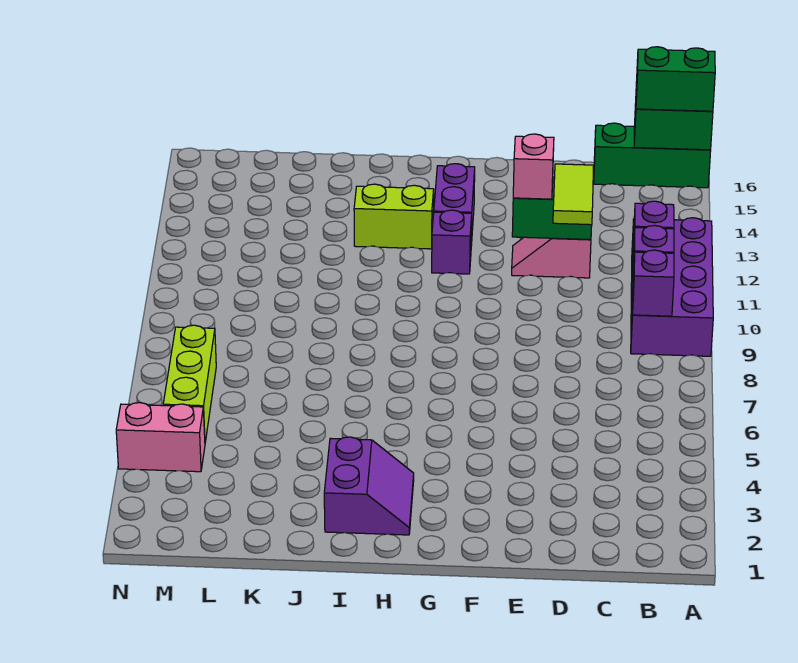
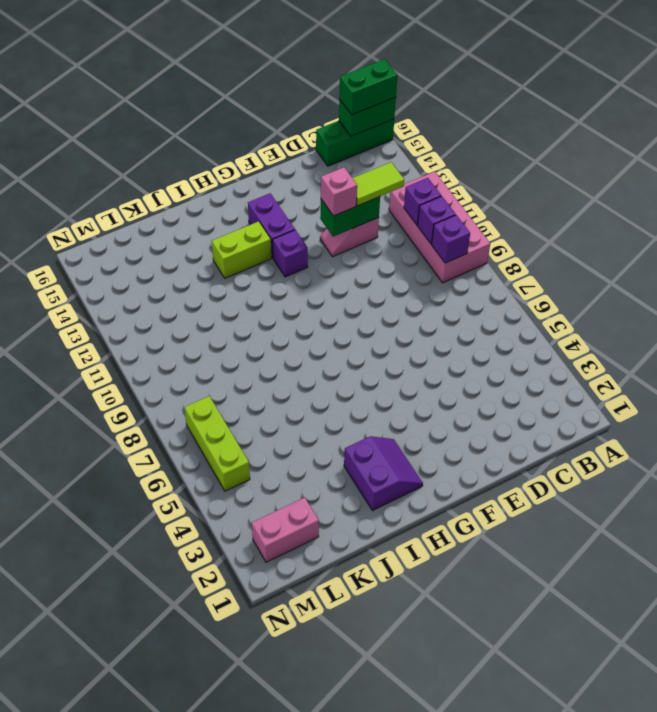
purple 2x4 brick [631,218,713,356] -> pink 2x4 brick [389,171,490,283]
lime 1x2 tile [553,164,594,225] -> lime 1x2 tile turned to [353,162,404,206]
pink 1x2 brick [116,403,205,472] -> pink 1x2 brick moved to [252,498,319,562]

